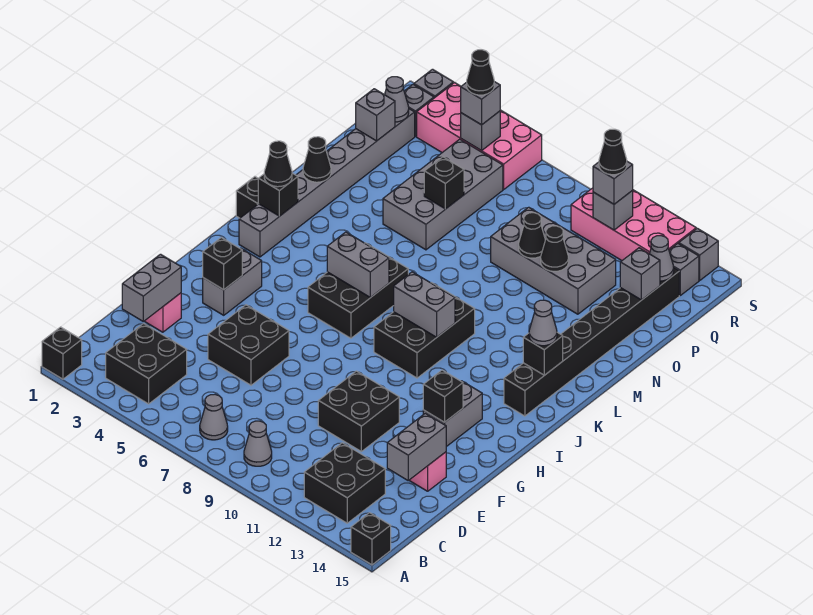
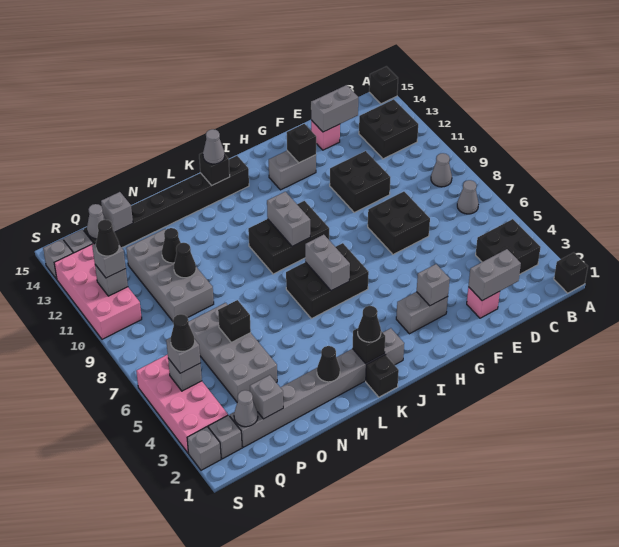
black 2x2 brick [208,305,289,385] -> black 2x2 brick moved to [368,192,430,255]
black 1x1 brick [203,237,242,290] -> grey 1x1 brick [417,264,450,306]
grey 2x4 brick [383,139,503,250] -> grey 2x4 brick turned to [189,303,277,402]

